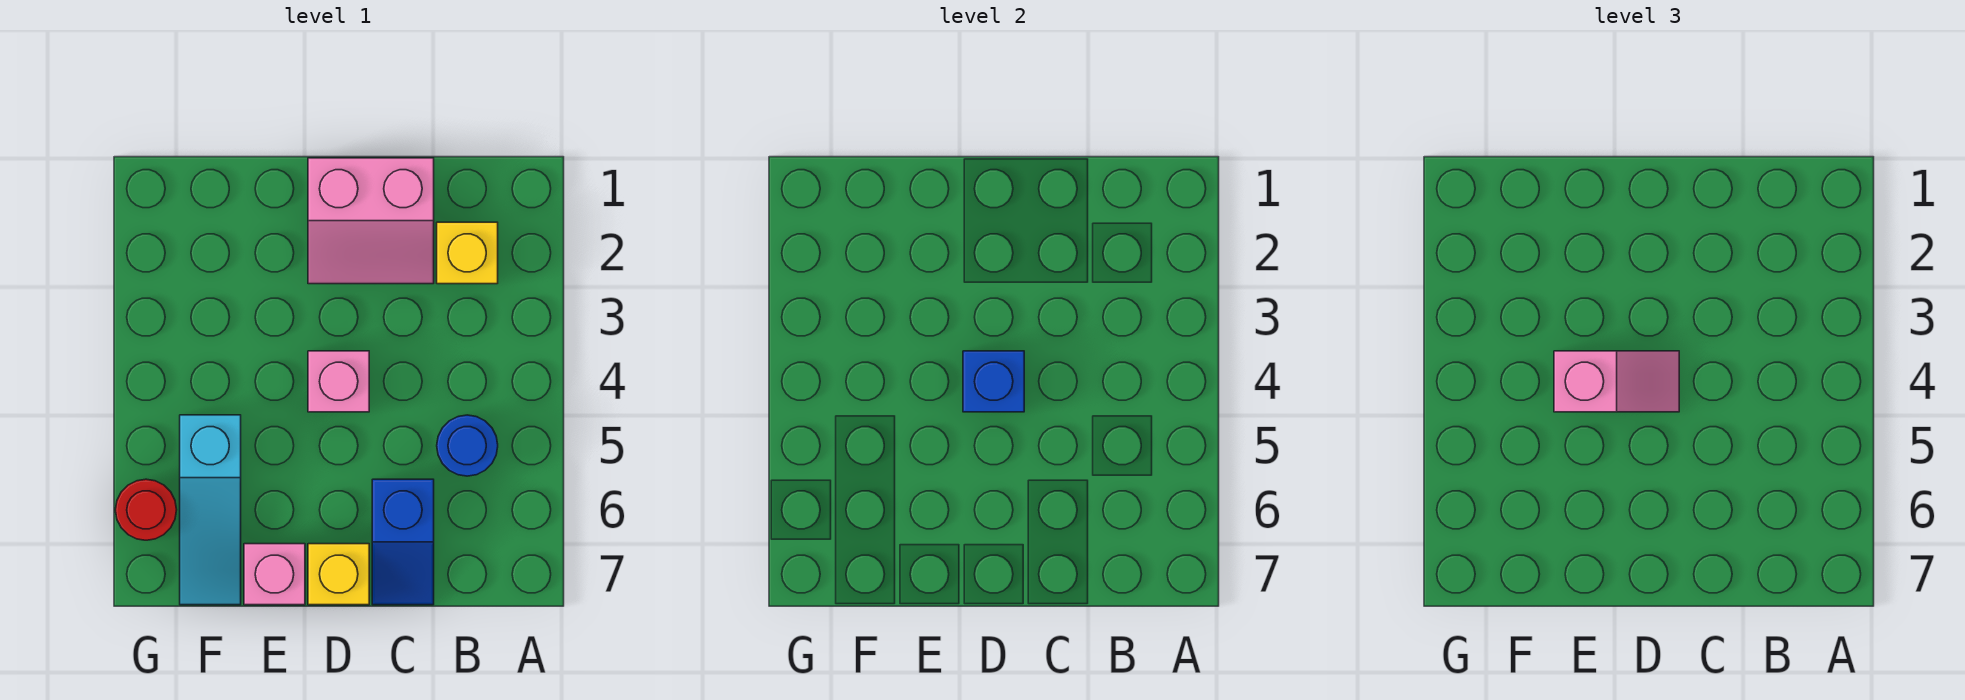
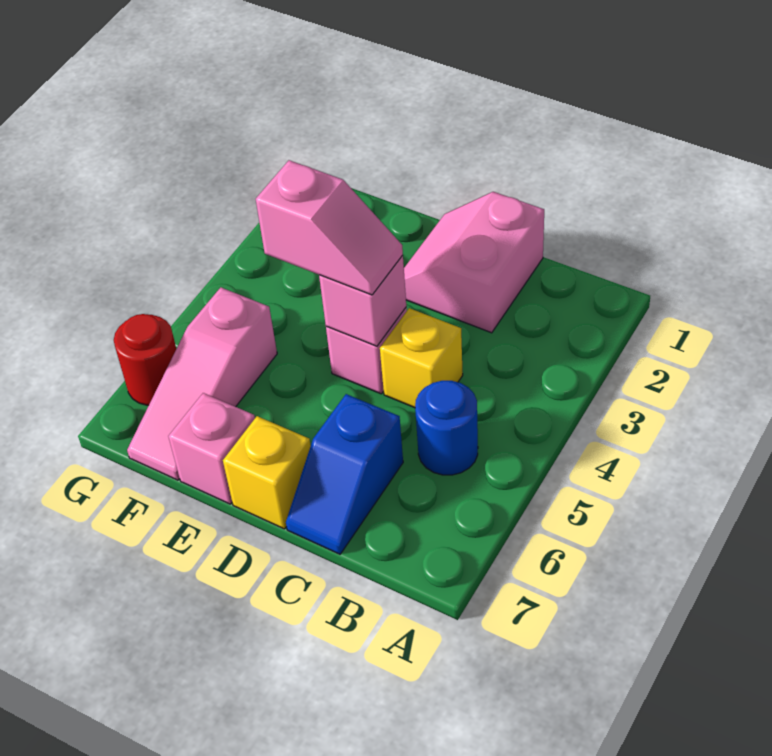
yellow 1x1 brick [437,222,498,284] -> yellow 1x1 brick moved to [380,308,463,408]
pink 2x2 slope [308,158,434,284] -> pink 2x2 slope turned to [404,192,544,333]
blue 1x1 brick [963,351,1024,412] -> pink 1x1 brick [319,255,406,346]
cyan 1x3 slope [180,415,241,605] -> pink 1x3 slope [127,287,277,480]

